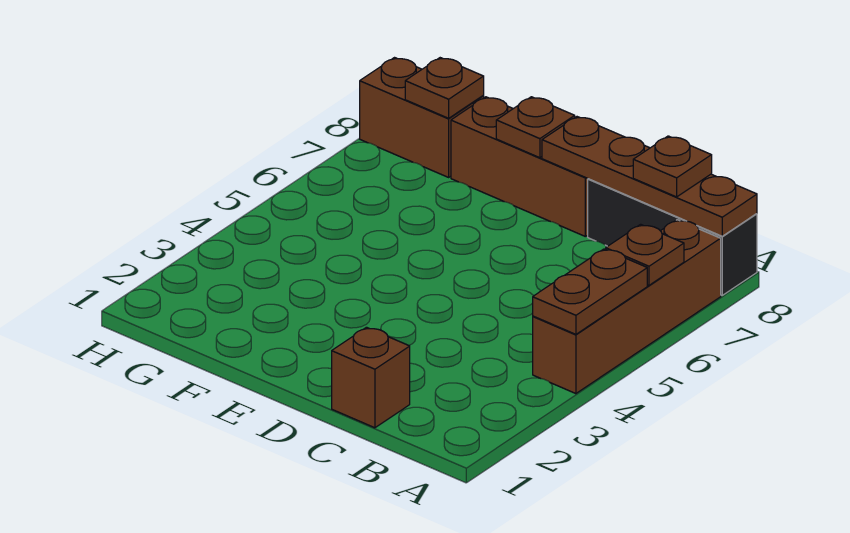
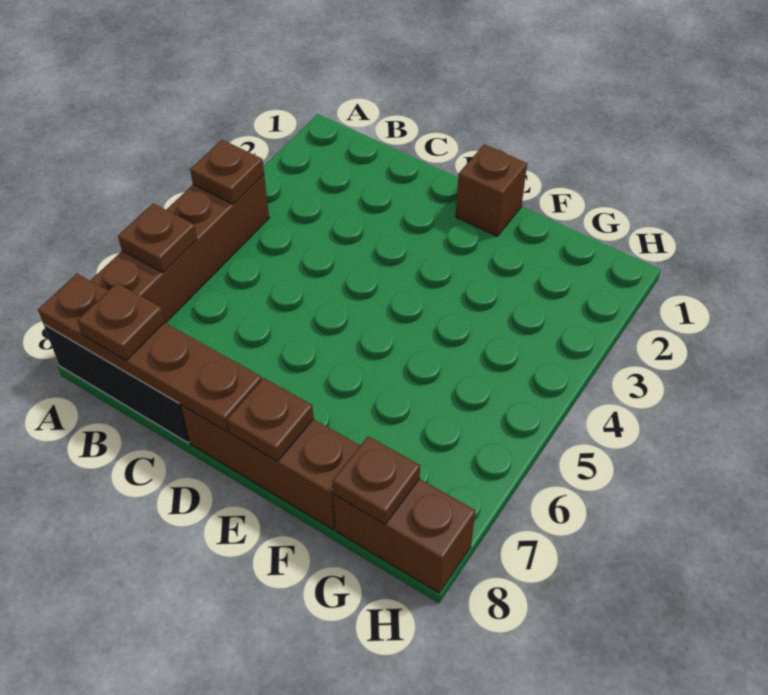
brown 1x2 plate [533,249,647,334] -> brown 1x1 plate [190,140,264,204]
brown 1x1 brick [332,327,410,428] -> brown 1x1 brick moved to [456,144,527,236]

